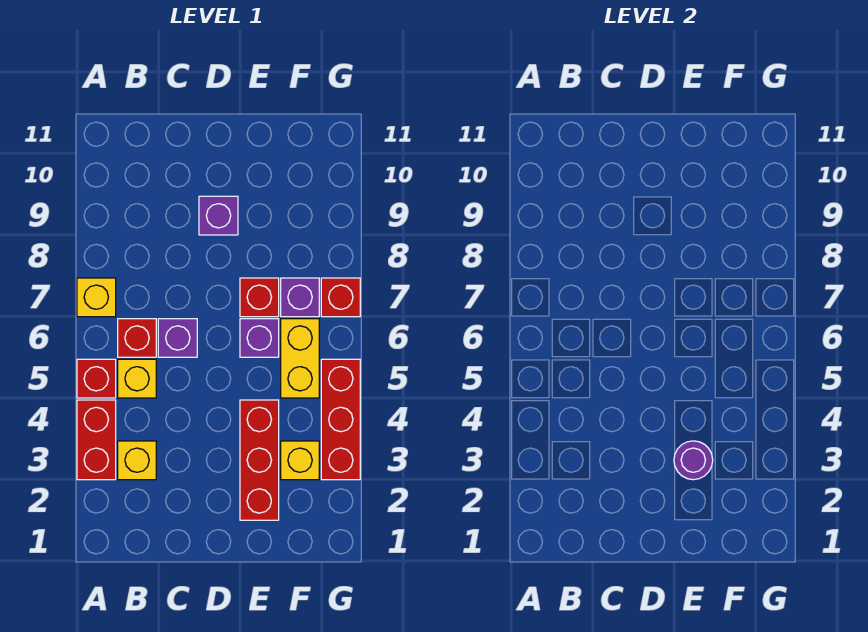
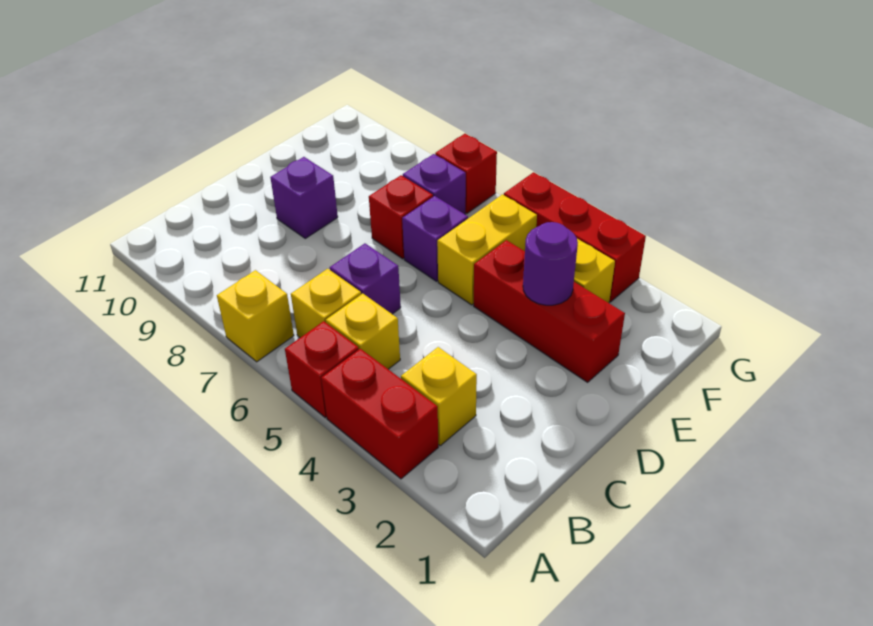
red 1x1 brick [118,319,156,357] -> yellow 1x1 brick [291,269,361,338]
yellow 1x2 brick [281,319,319,398] -> yellow 1x2 brick turned to [437,194,537,305]

